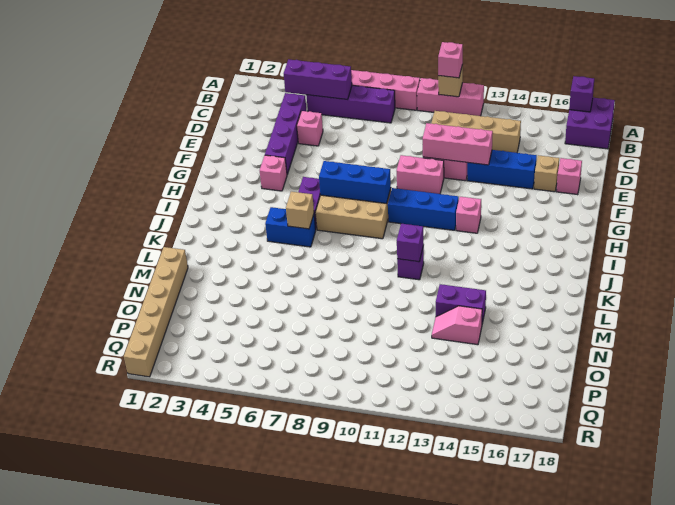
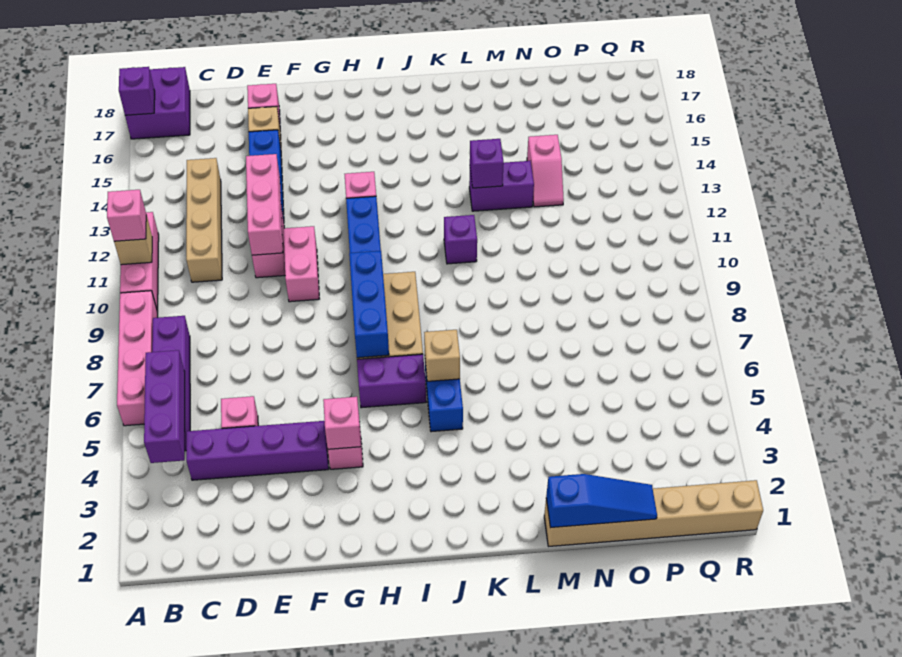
none -> pink 1x1 brick [323,397,361,449]
purple 1x1 brick [397,224,424,262] -> purple 1x1 brick moved to [470,139,504,188]
none -> blue 1x3 slope [546,474,657,528]
purple 1x2 brick [436,284,486,324] -> purple 1x2 brick turned to [469,161,534,211]

